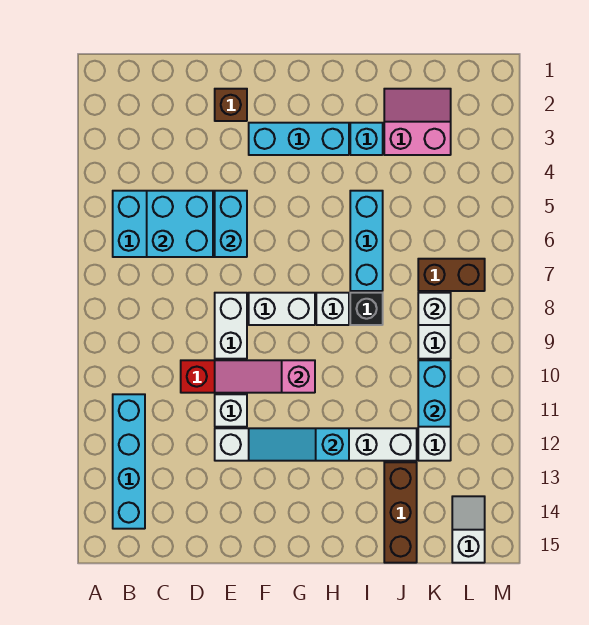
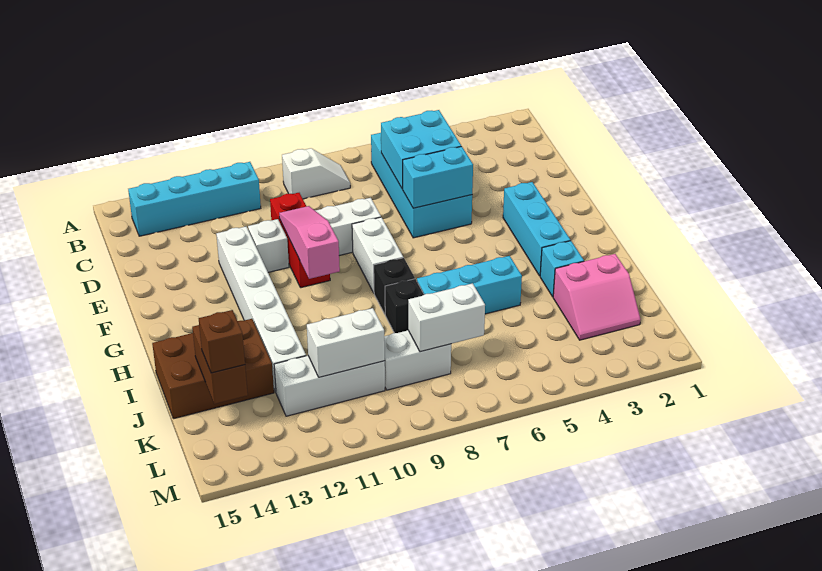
brown 1x1 brick [215,89,247,121] -> brown 1x1 brick moved to [199,310,245,373]
cyan 1x3 slope [249,428,349,461] -> none
white 1x1 brick [316,293,349,325] -> black 1x1 brick [374,258,415,314]
pink 2x2 slope [384,89,451,155] -> pink 2x2 slope turned to [553,254,641,340]
brown 1x3 brick [384,462,417,563] -> brown 2x3 brick [152,319,274,419]
brown 1x2 brick [418,259,485,291] -> brown 1x2 brick moved to [192,325,248,404]
white 1x1 brick [418,293,451,325] -> white 1x2 brick [408,283,485,352]
cyan 1x2 brick [418,360,451,427] -> white 1x2 brick [307,308,385,377]
white 1x2 slope [452,496,485,563] -> white 1x2 slope moved to [282,148,350,199]

